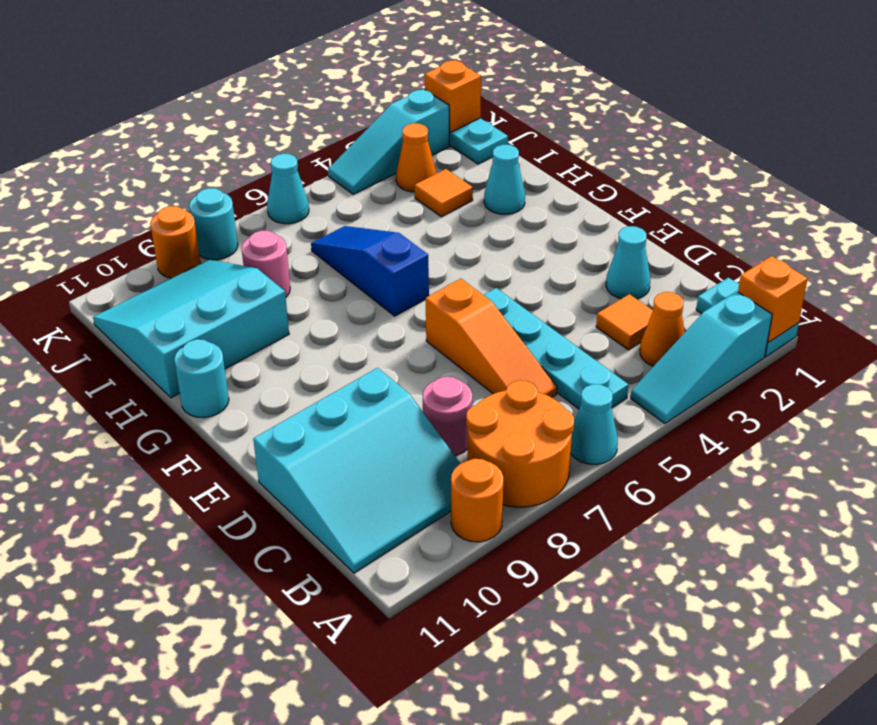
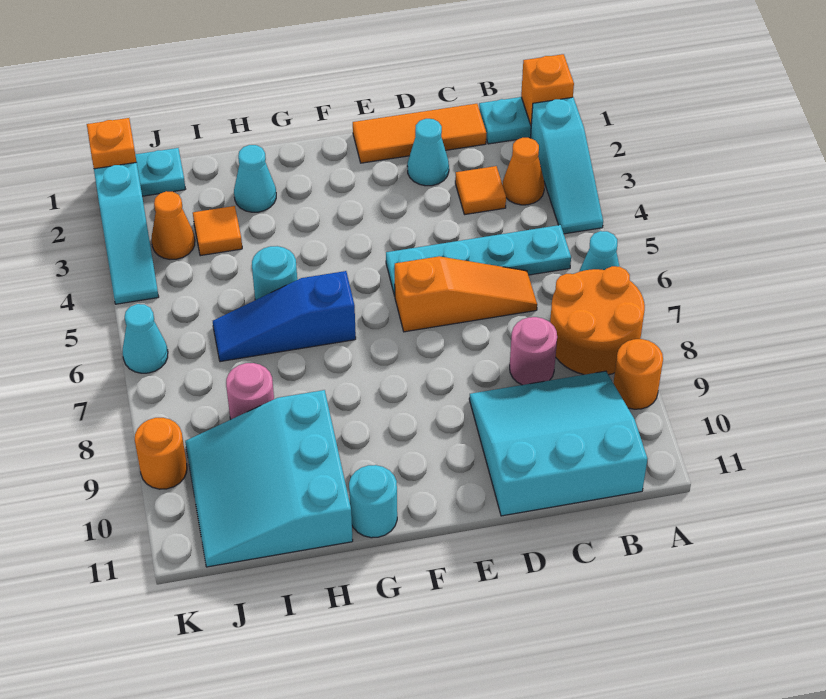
cyan 3x3 slope [253,368,461,573] -> cyan 3x3 slope turned to [469,371,648,516]
none -> orange 1x3 tile [353,104,486,163]
cyan 1x1 round brick [189,188,238,260] -> cyan 1x1 round brick moved to [252,246,297,300]

